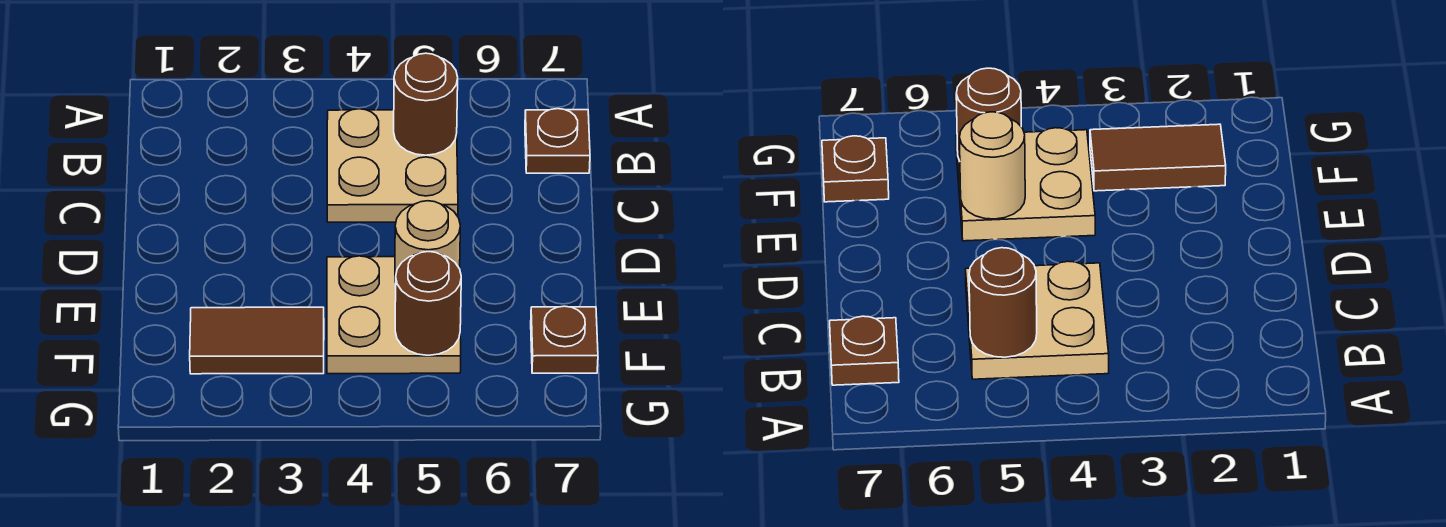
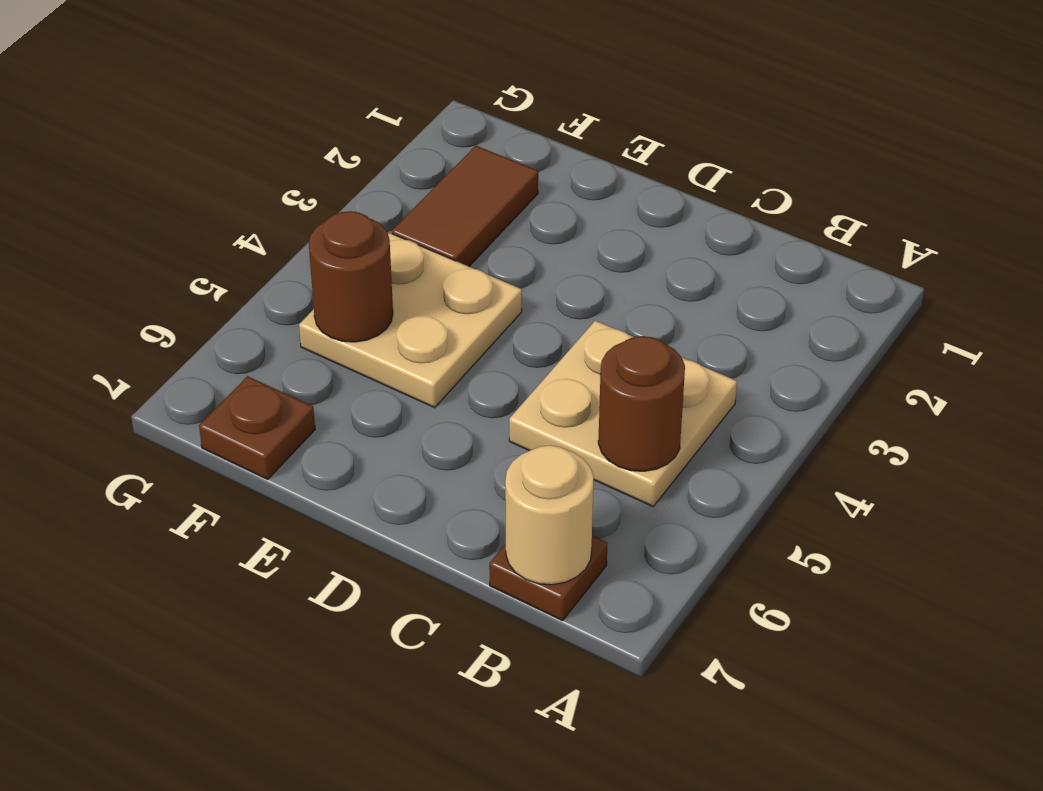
tan 1x1 round brick [395,201,460,283] -> tan 1x1 round brick moved to [505,445,594,585]

